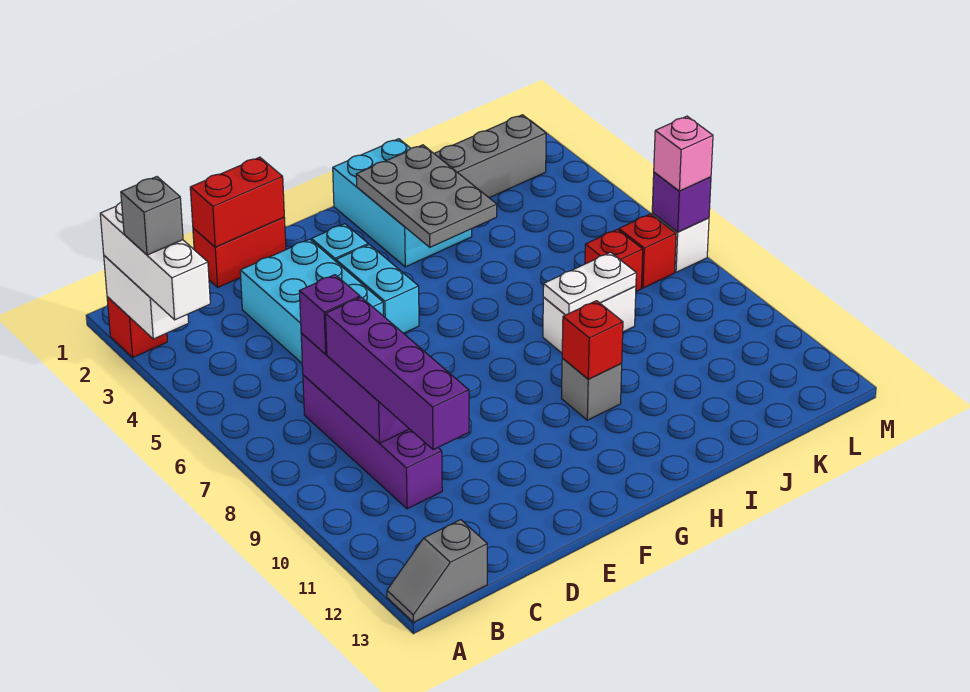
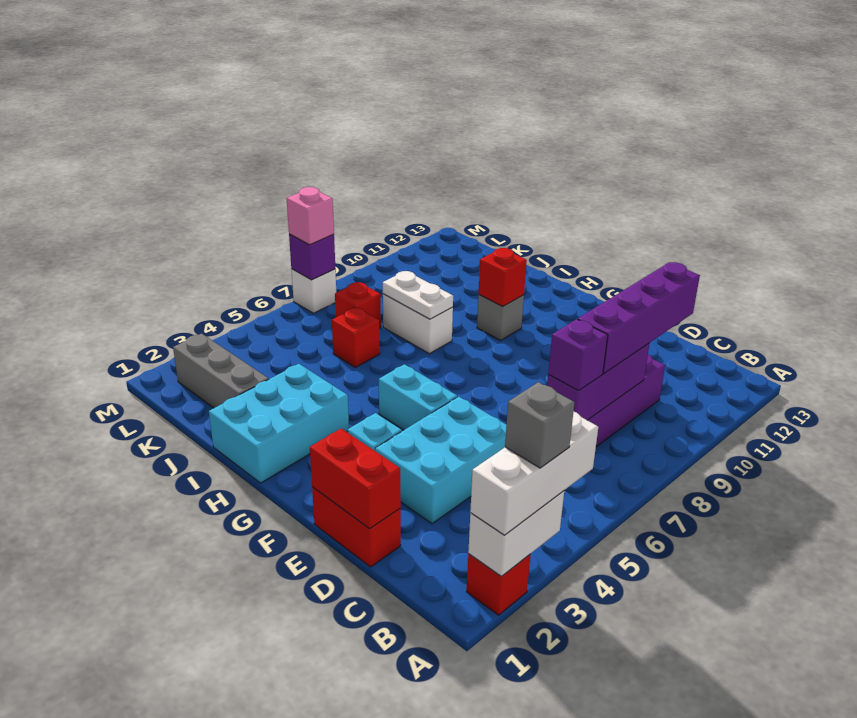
grey 1x2 slope [387,520,487,622] -> none
cyan 1x2 brick [336,245,419,333] -> cyan 1x2 brick turned to [379,364,457,430]
grey 2x3 plate [356,145,497,247] -> none
red 1x1 brick [619,214,676,288] -> red 1x1 brick moved to [332,307,380,367]

